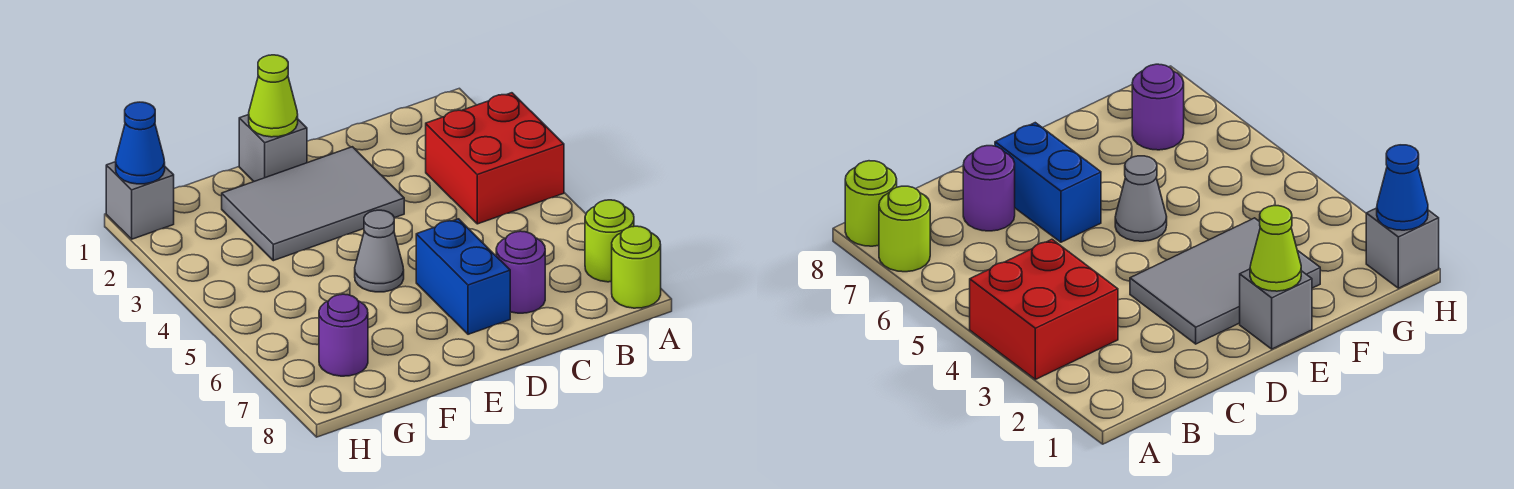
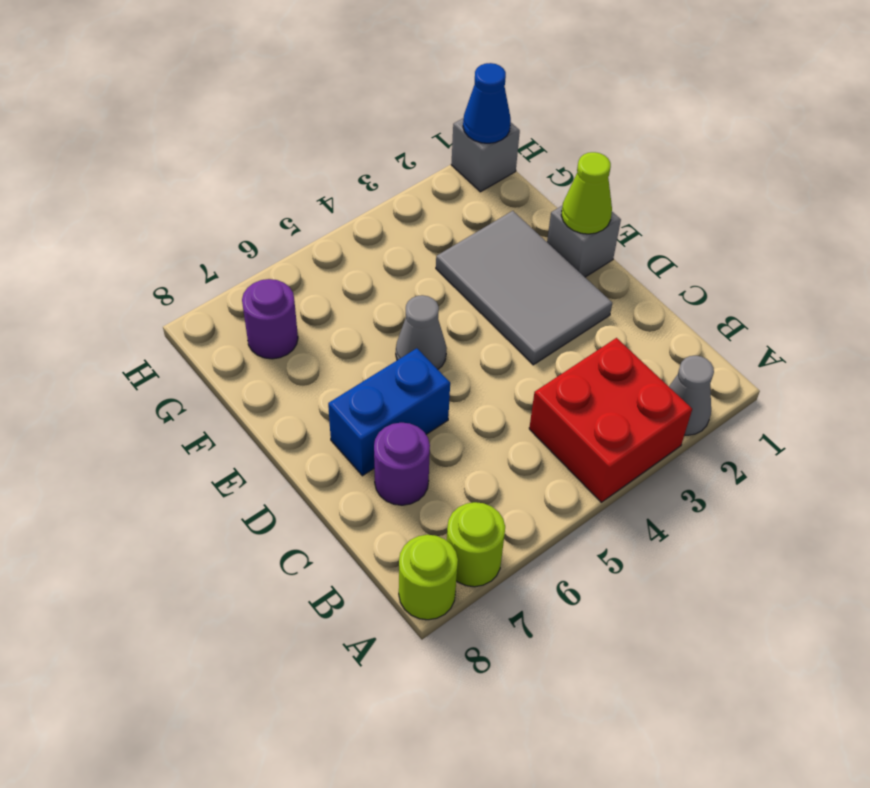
none -> grey 1x1 cone [669,356,714,435]

